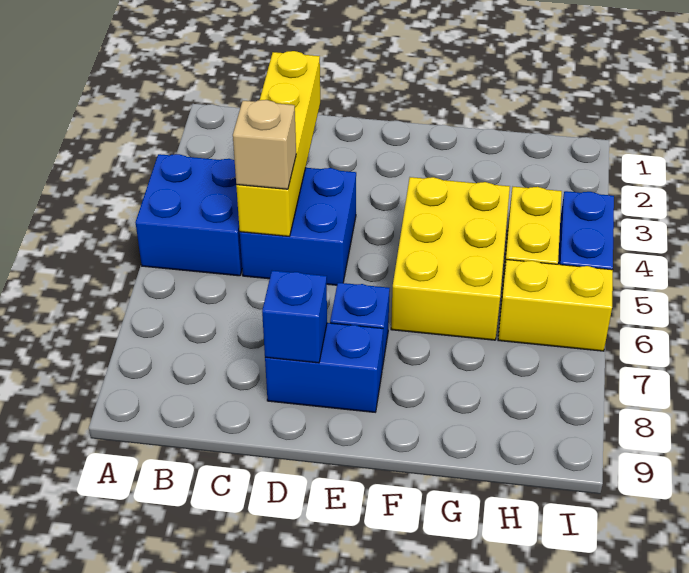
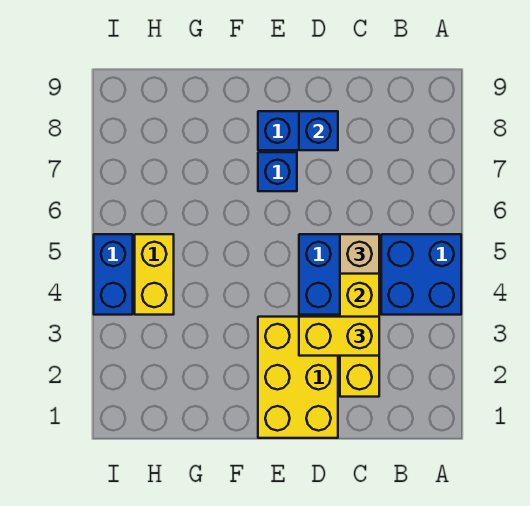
yellow 2x3 brick [391,177,510,340] -> yellow 2x3 brick moved to [258,317,338,438]
yellow 1x2 brick [498,260,613,351] -> yellow 1x2 brick moved to [299,317,379,356]

